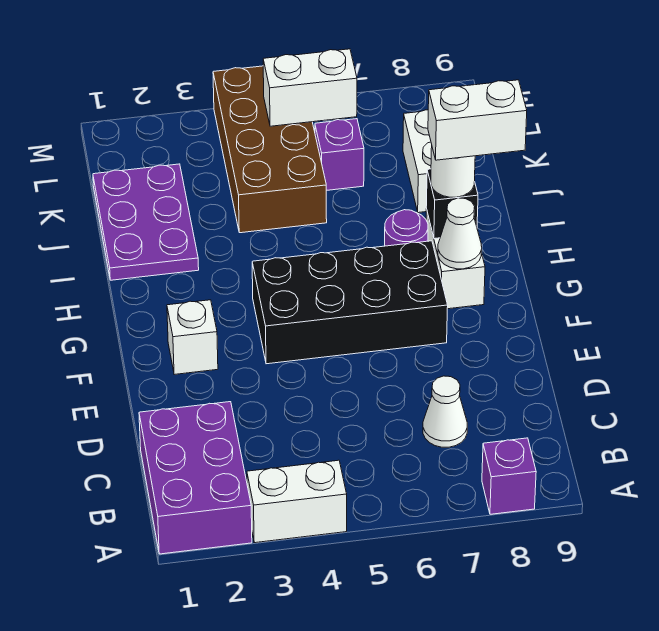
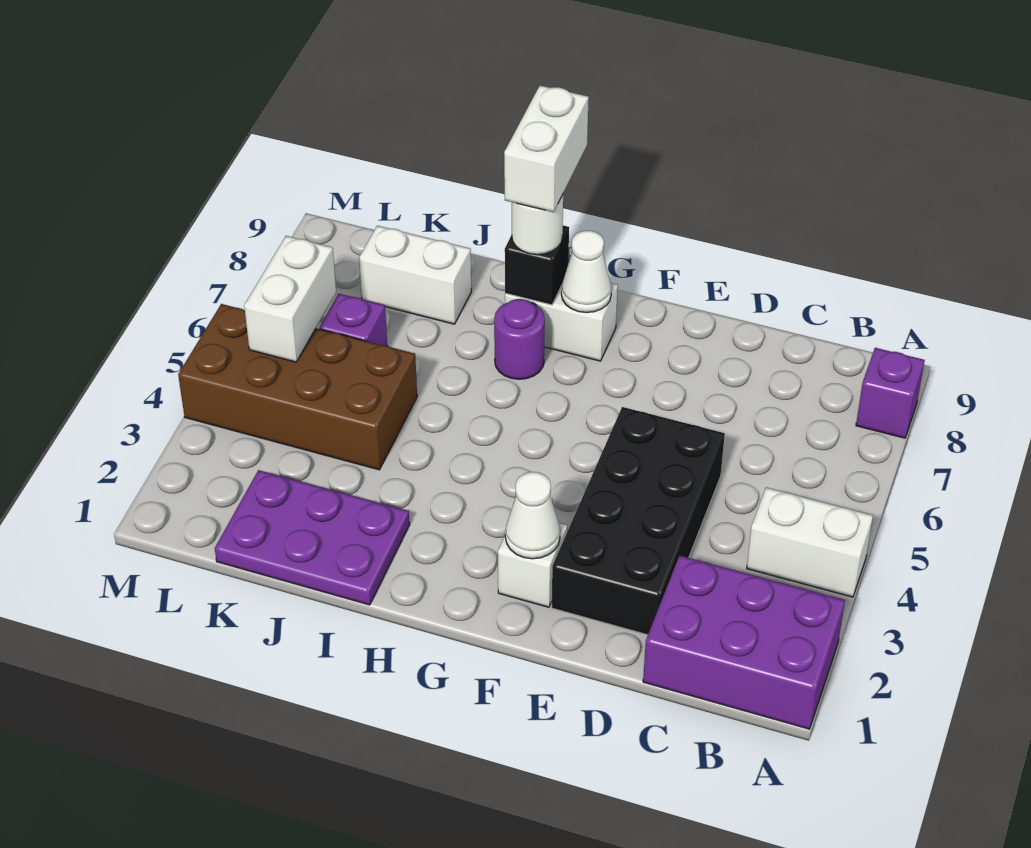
white 1x2 brick [247,460,347,543] -> white 1x2 brick turned to [747,487,873,597]
white 1x1 cone [423,376,467,447] -> white 1x1 cone moved to [505,472,560,559]
black 2x4 brick [252,241,448,364] -> black 2x4 brick moved to [552,407,725,635]

